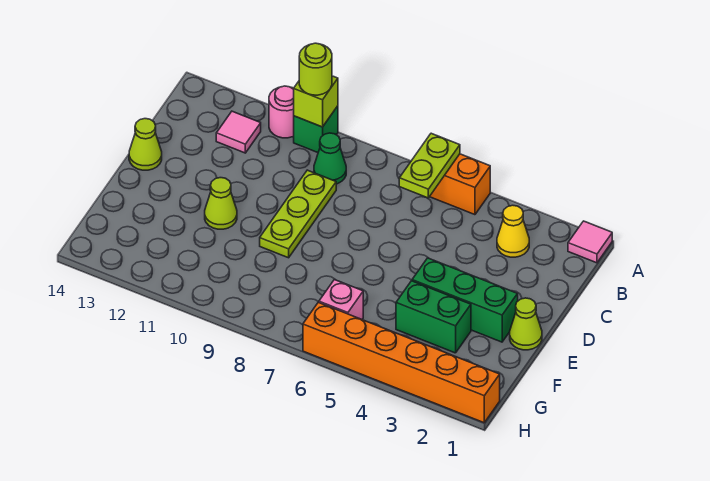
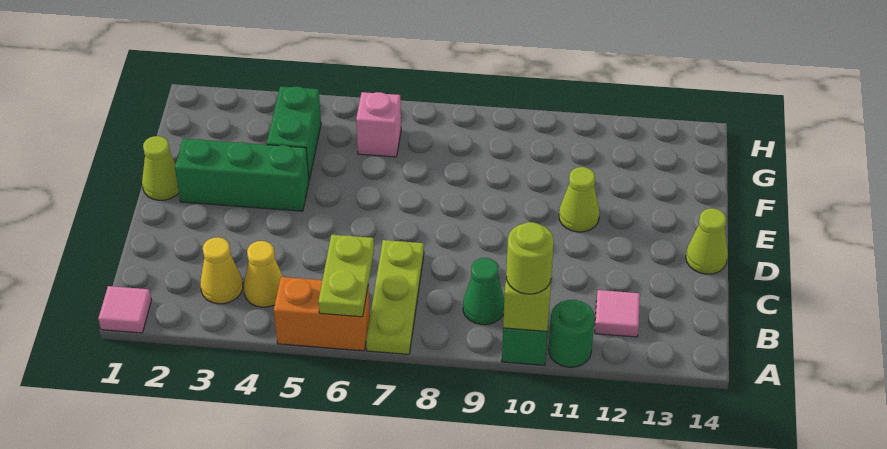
pink 1x1 round brick [269,86,294,138] -> green 1x1 round brick [548,300,595,367]
none -> yellow 1x1 cone [244,241,283,307]
lime 1x3 plate [260,170,336,258] -> lime 1x3 plate moved to [366,240,424,354]
green 1x2 brick [396,281,471,353] -> green 1x2 brick turned to [267,86,321,180]
orange 1x6 brick [303,302,500,423] -> none

